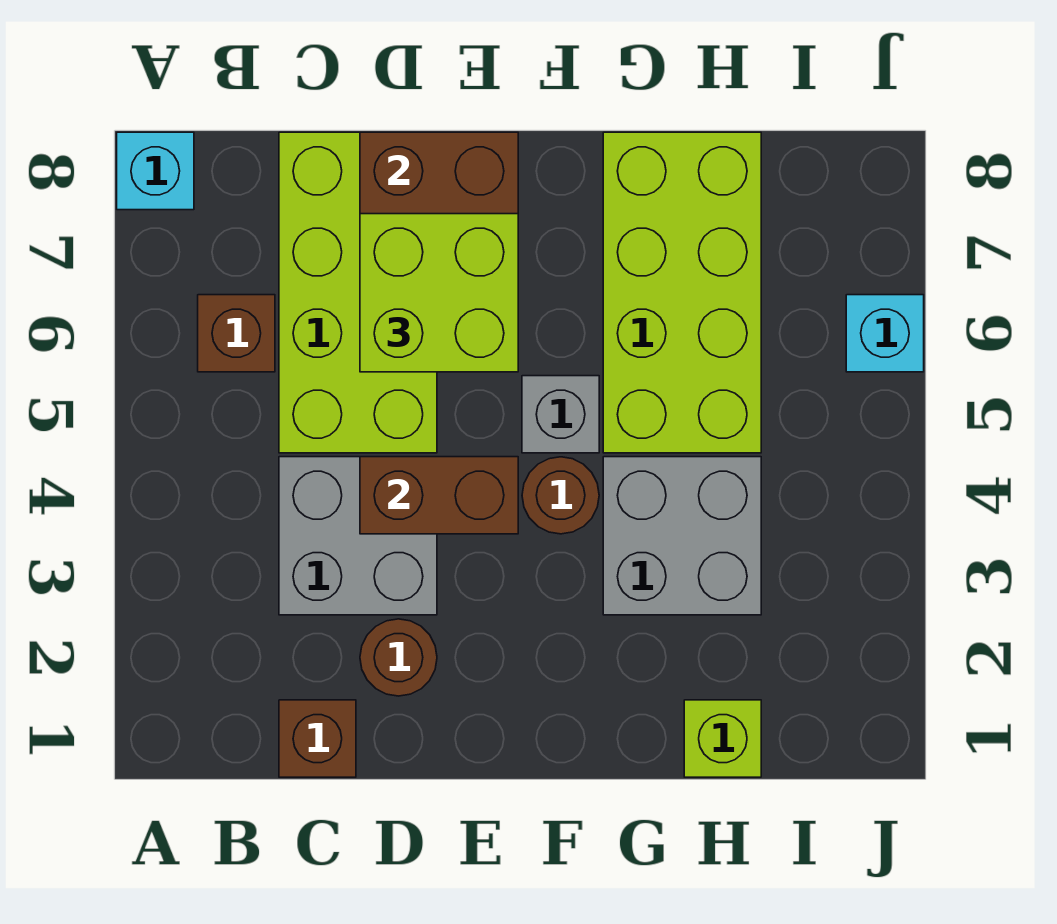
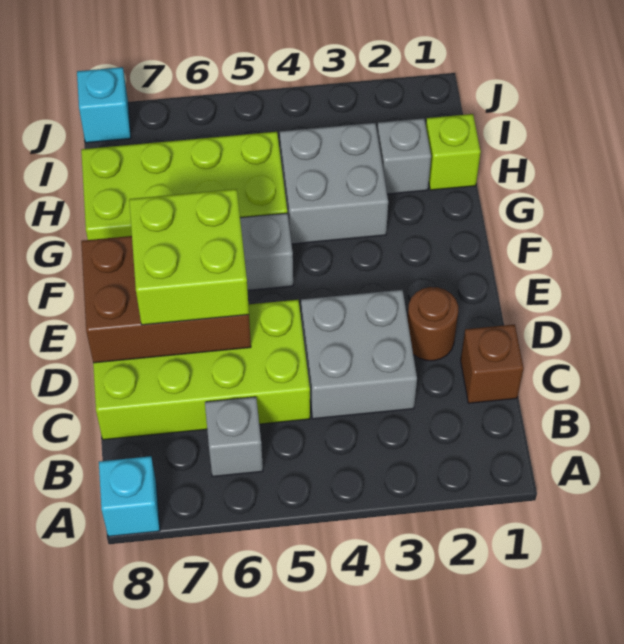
brown 1x1 brick [198,295,275,372] -> grey 1x1 brick [205,397,263,476]
brown 1x2 brick [360,457,518,534] -> none
brown 1x1 round brick [522,457,599,534] -> none
none -> grey 1x1 brick [377,118,431,194]
cyan 1x1 brick [846,295,924,372] -> cyan 1x1 brick moved to [77,67,131,143]

